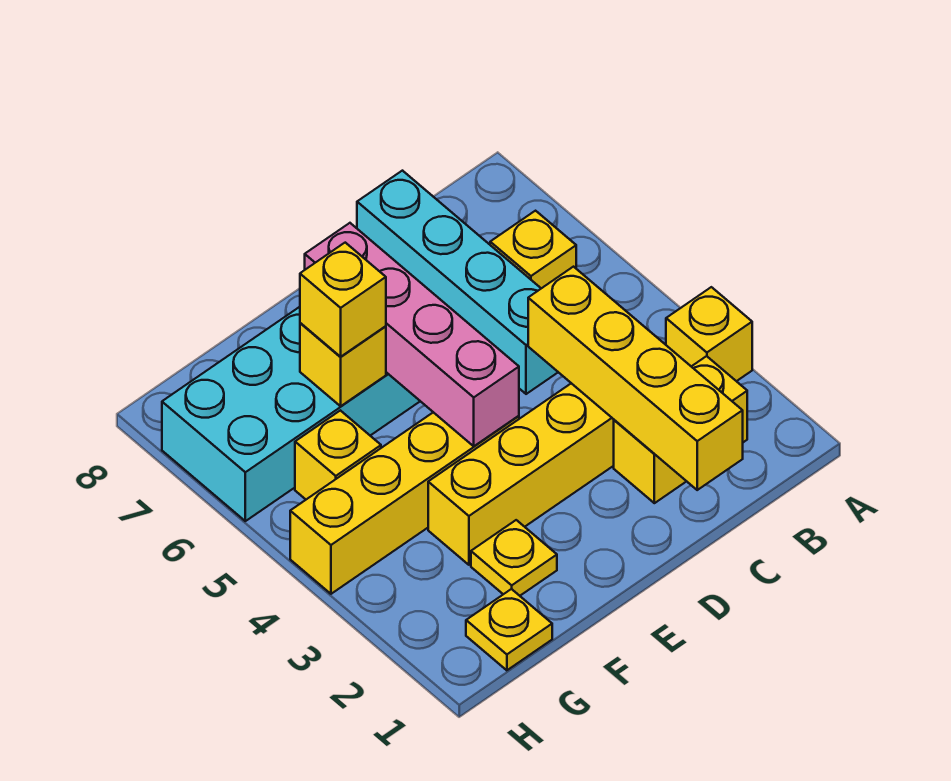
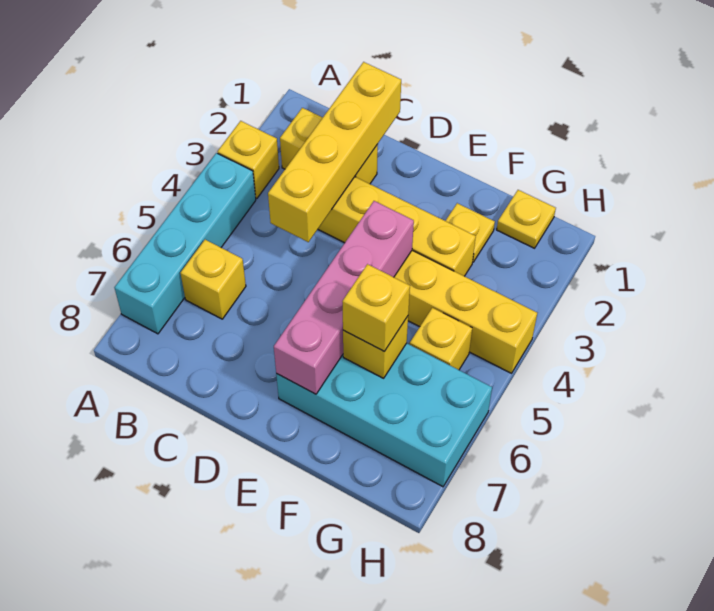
cyan 1x4 brick [357,171,558,394] -> cyan 1x4 brick moved to [114,153,256,334]

